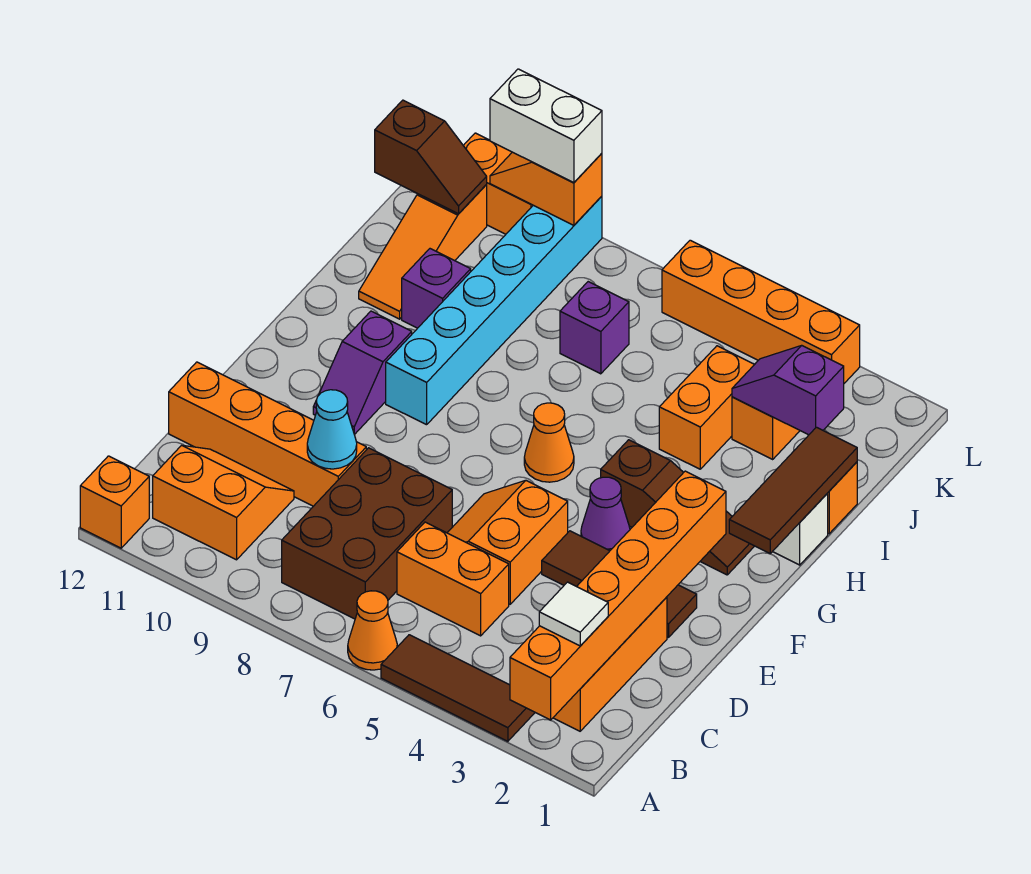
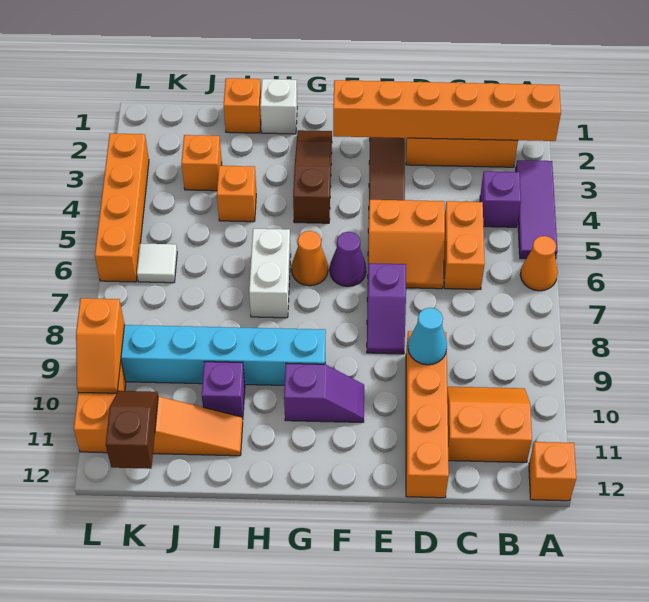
brown 1x3 tile [381,635,535,741] -> purple 1x3 tile [516,160,558,259]
white 1x1 tile [539,582,608,646] -> white 1x1 tile moved to [137,243,177,283]
brown 2x3 brick [282,448,452,619] -> none
orange 2x2 slope [153,445,294,560] -> orange 2x2 slope turned to [447,387,532,462]
purple 1x1 cone [581,477,630,551] -> purple 1x1 cone moved to [330,232,366,287]
brown 1x3 tile [729,427,857,553] -> none
orange 1x2 brick [659,346,755,469] -> orange 1x1 brick [217,166,256,222]
purple 1x2 slope [732,346,844,435] -> purple 1x2 slope moved to [367,263,406,354]
purple 1x1 brick [560,282,629,374] -> purple 1x1 brick moved to [480,171,521,227]
white 1x2 brick [490,69,602,183] -> white 1x2 brick moved to [249,229,291,318]

